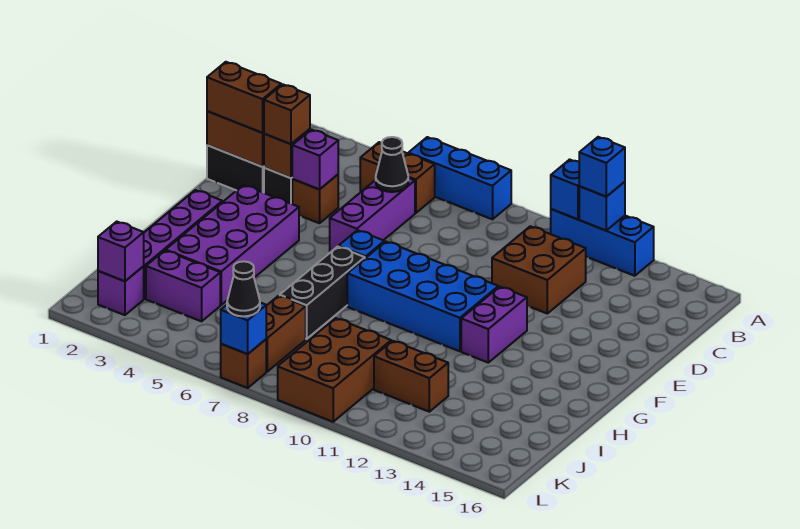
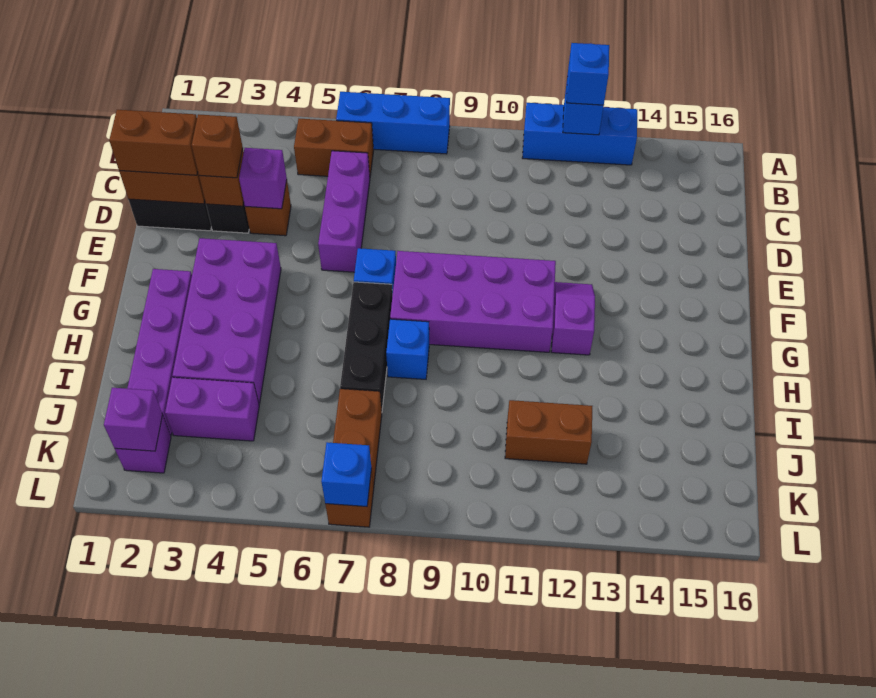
blue 1x1 brick [551,160,579,219] -> blue 1x1 brick moved to [386,319,429,379]
black 1x1 cone [376,137,408,192] -> none
brown 2x2 brick [492,226,586,313] -> none
blue 2x4 brick [347,242,498,351] -> purple 2x4 brick [390,251,556,352]
purple 1x2 brick [461,287,527,363] -> purple 1x2 slope [551,282,595,355]
brown 2x3 brick [278,318,391,422] -> none
black 1x1 cone [227,261,260,316] -> none

